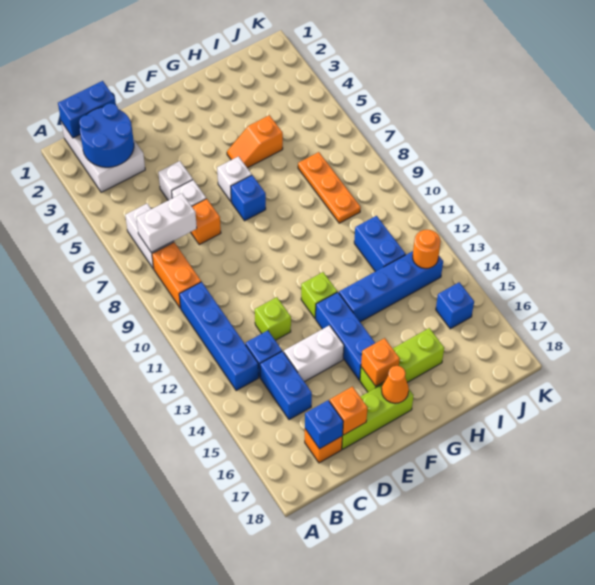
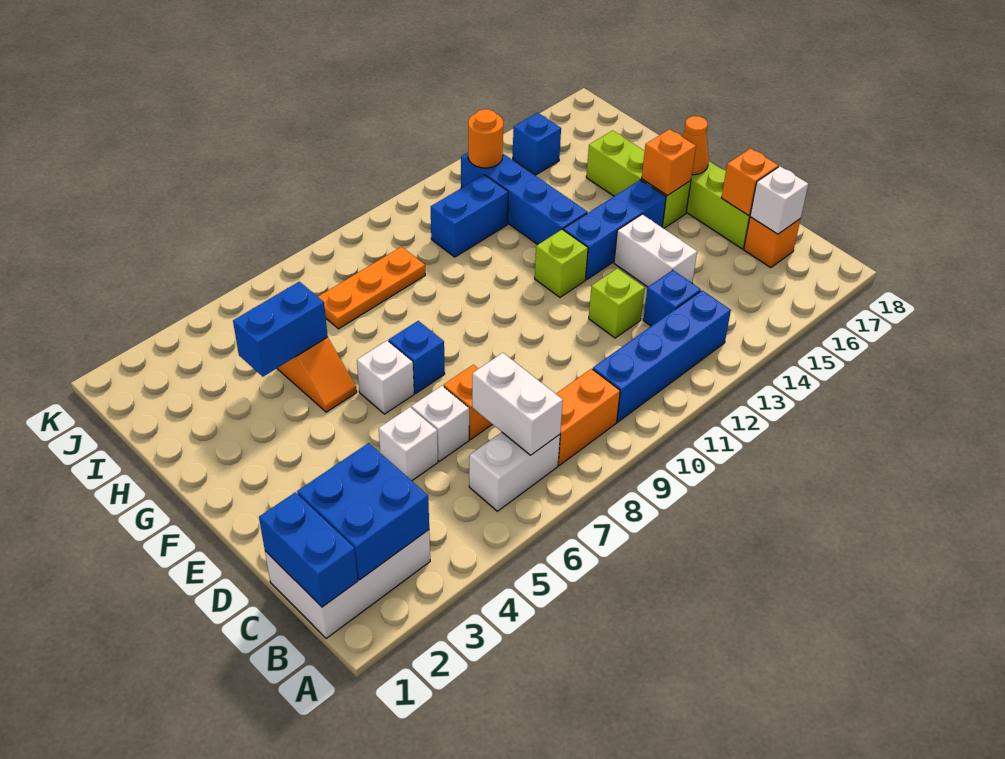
blue 2x2 round brick [79,103,134,167] -> blue 2x2 brick [297,443,429,580]
blue 1x2 brick [260,351,312,420] -> blue 1x2 brick moved to [233,282,328,377]
blue 1x1 brick [305,400,343,449] -> white 1x1 brick [750,166,808,234]

